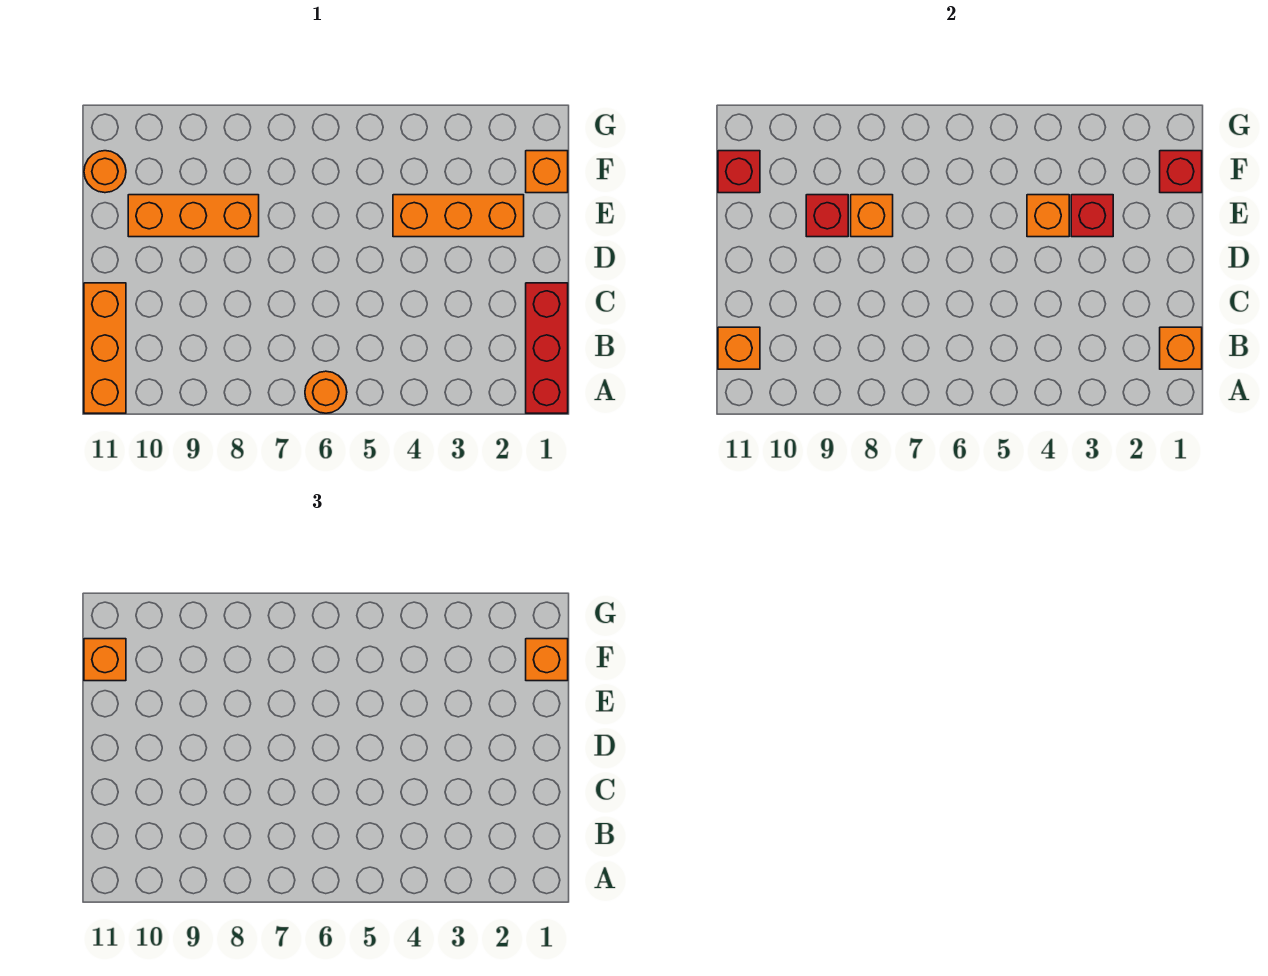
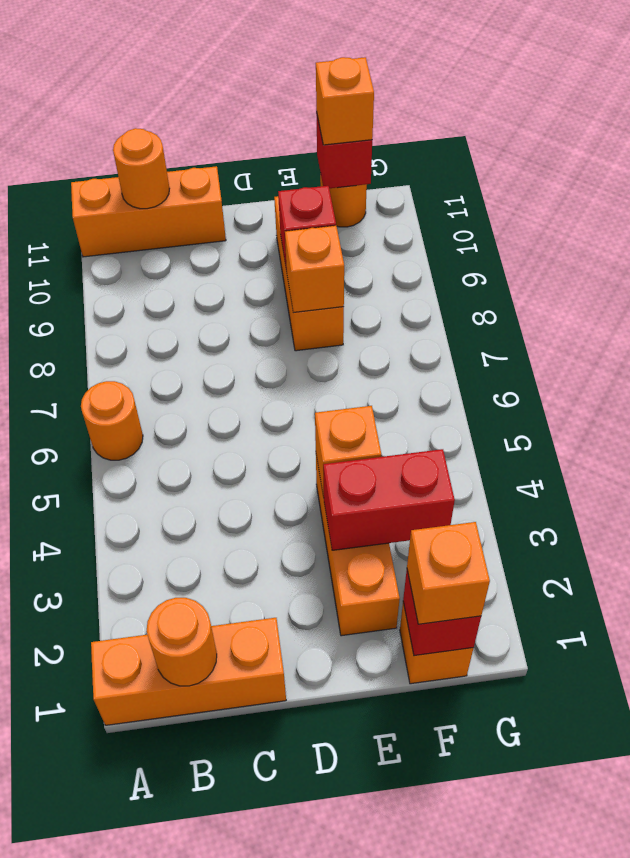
red 1x3 brick [526,283,568,413] -> orange 1x3 brick [91,618,286,725]
orange 1x1 brick [1160,327,1202,369] -> orange 1x1 round brick [147,598,217,686]
orange 1x1 brick [718,327,760,369] -> orange 1x1 round brick [113,128,169,209]
red 1x1 brick [1071,195,1113,237] -> red 1x2 brick [323,449,455,550]

